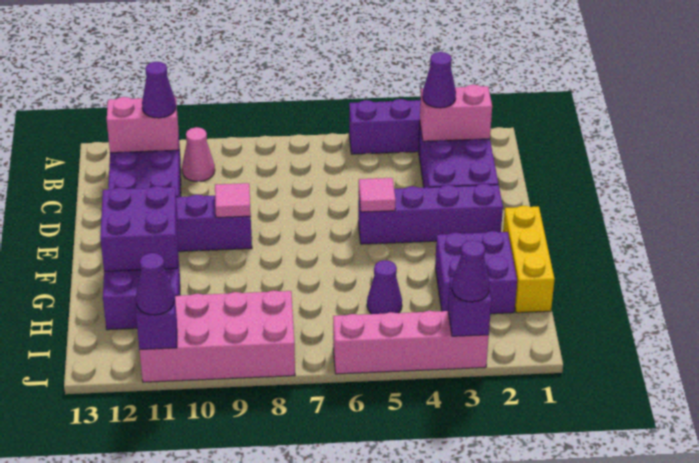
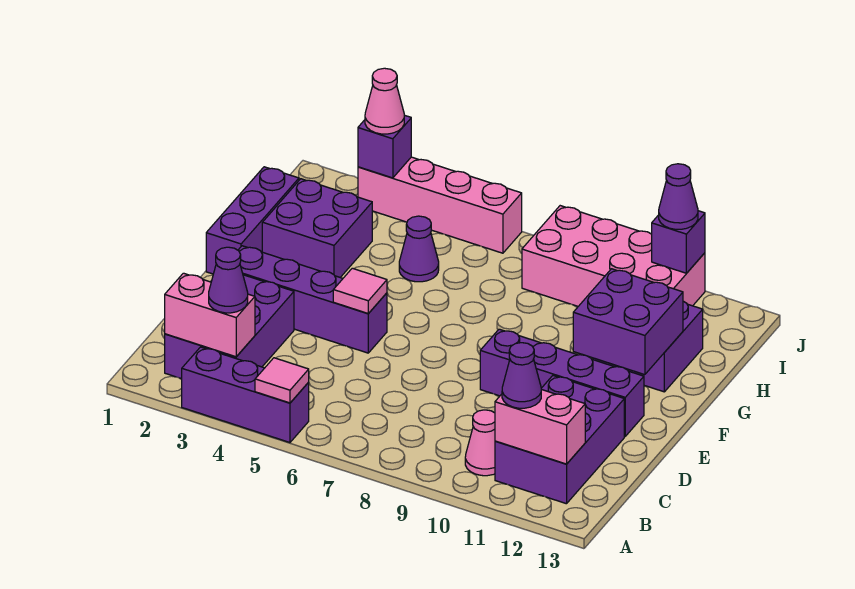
pink 1x1 tile [215,183,251,218] -> pink 1x1 tile moved to [255,358,309,403]
yellow 1x3 brick [503,206,555,313] -> purple 1x3 brick [206,167,299,274]
purple 1x1 cone [452,240,490,302] -> pink 1x1 cone [365,68,404,134]

